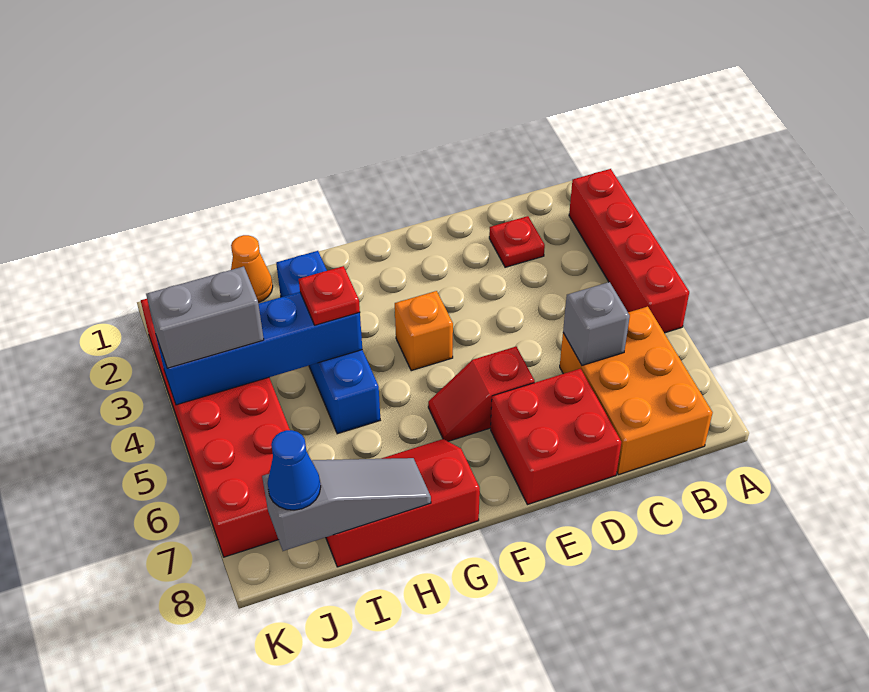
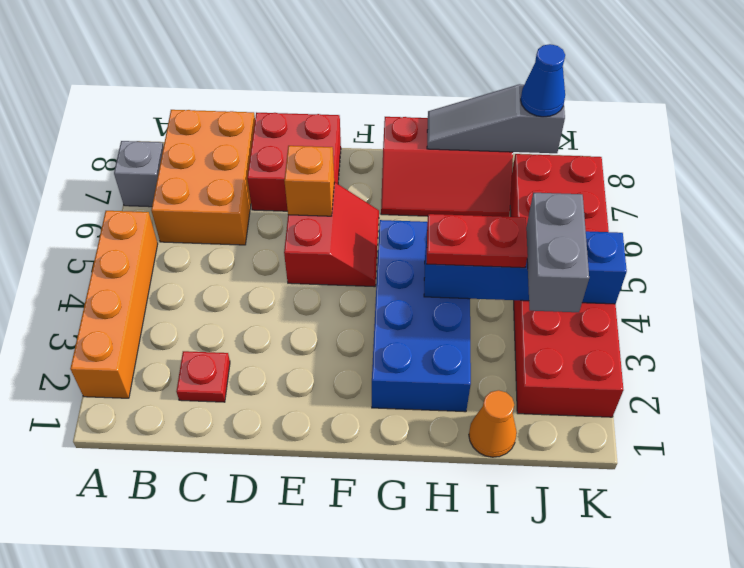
red 1x4 brick [569,169,689,333] -> orange 1x4 brick [70,211,158,398]
grey 1x1 brick [563,282,630,365] -> grey 1x1 brick moved to [114,141,164,207]
red 1x2 slope [428,347,535,441] -> red 2x2 slope [284,182,379,287]
orange 1x1 brick [395,291,453,371] -> orange 1x1 brick moved to [284,146,334,216]
blue 1x4 brick [276,251,380,434] -> blue 2x4 brick [372,220,471,412]
red 1x1 plate [299,266,360,325] -> red 1x2 plate [427,214,528,268]
grey 1x2 brick [146,267,264,368] -> grey 1x2 brick turned to [526,193,589,312]

